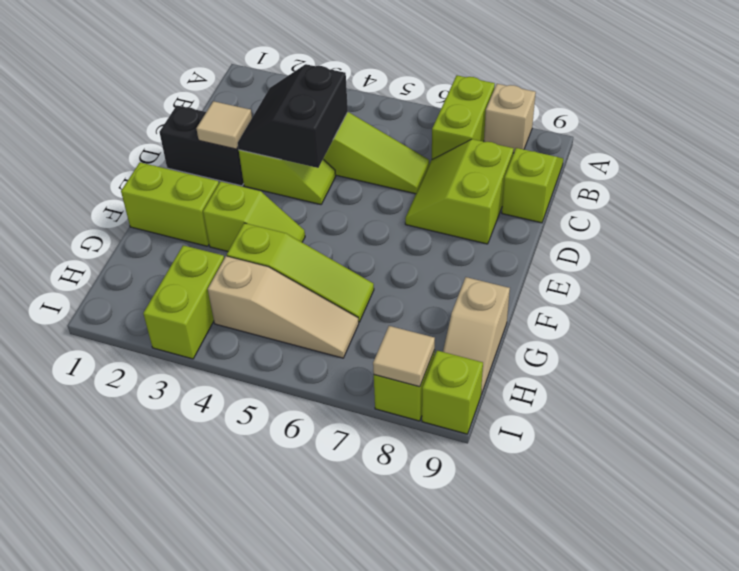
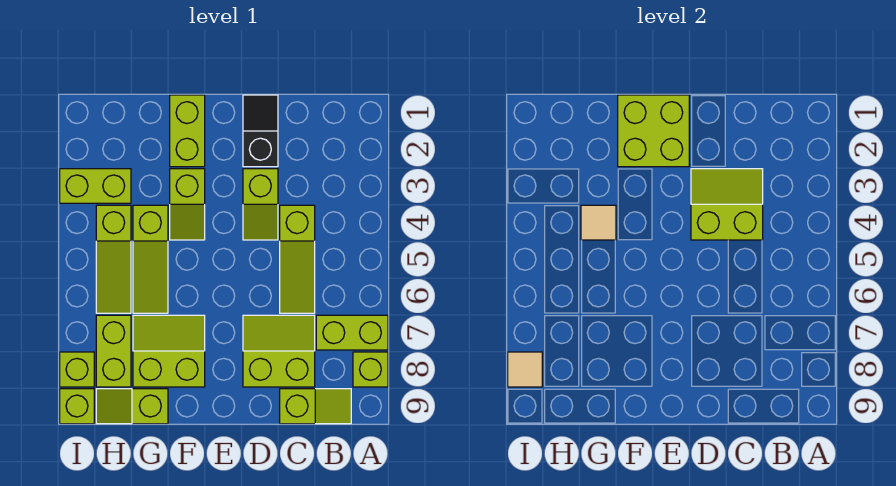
tan 1x1 brick [484,84,536,153] -> lime 1x1 brick [353,352,388,387]
black 2x2 slope [238,64,348,168] -> lime 2x2 slope [691,169,763,240]
black 1x2 brick [159,106,244,186] -> black 1x2 slope [243,95,278,167]
tan 1x1 tile [196,101,252,149] -> tan 1x1 tile moved to [581,205,616,240]
none -> lime 2x2 brick [618,95,689,167]
none -> lime 2x2 slope [133,315,205,387]
tan 1x2 slope [443,277,510,394] -> lime 1x2 slope [96,389,168,424]
tan 1x3 slope [208,256,359,358] -> lime 1x3 slope [96,205,131,313]
none -> lime 1x2 brick [96,315,131,387]

